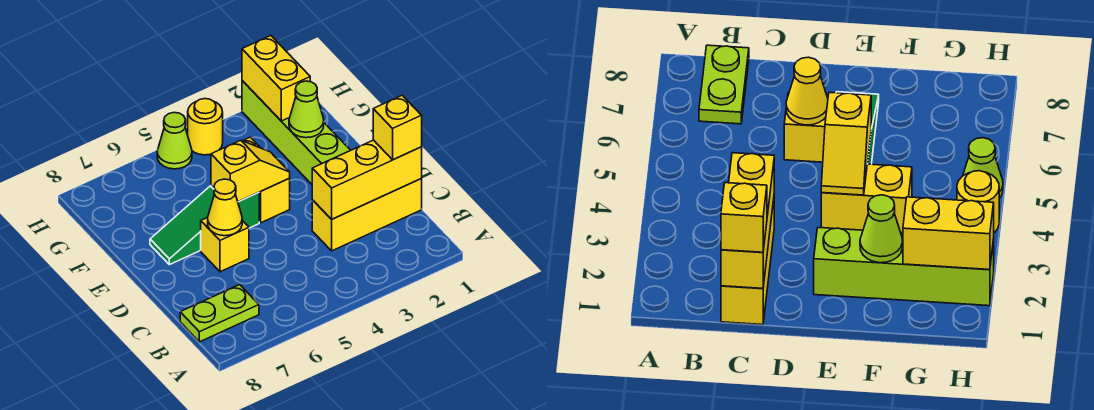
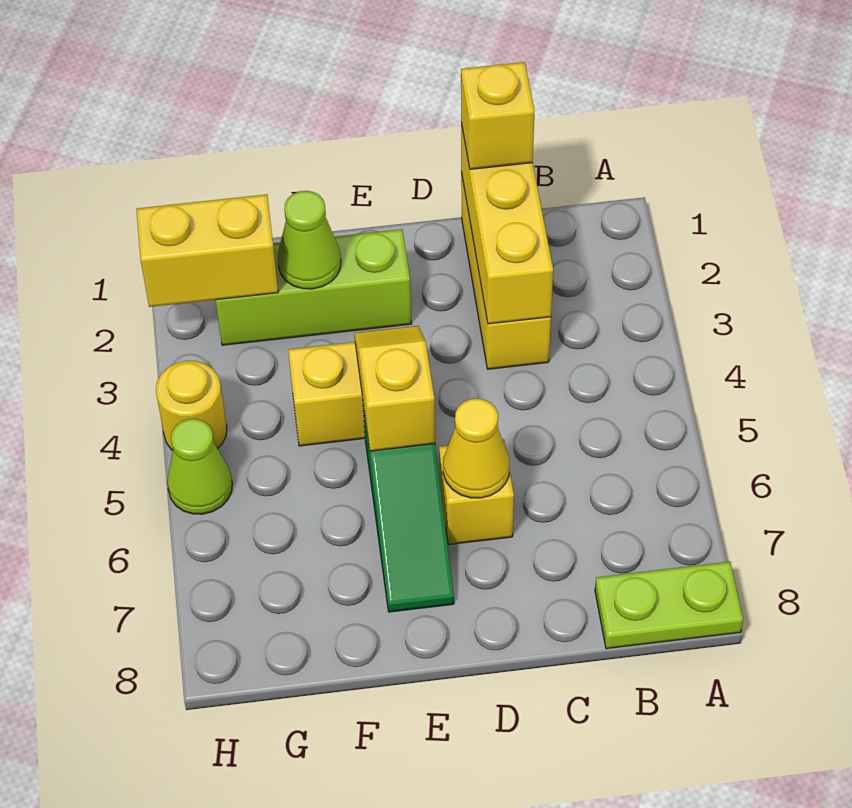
lime 1x2 plate [180,285,259,342] -> lime 1x2 plate turned to [595,562,743,649]
lime 1x4 brick [242,81,350,184] -> lime 1x3 brick [216,229,411,345]

